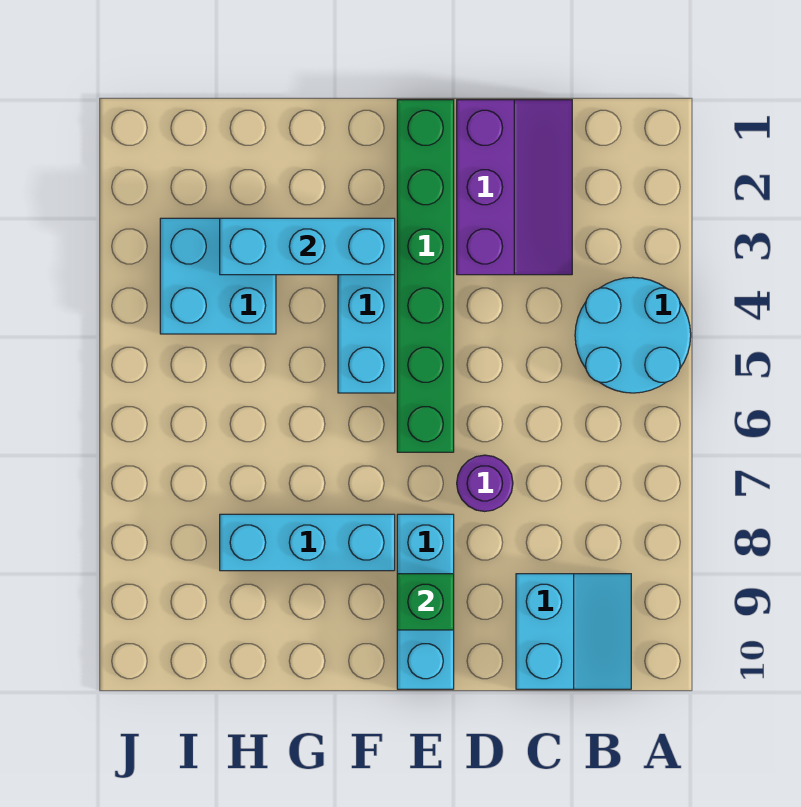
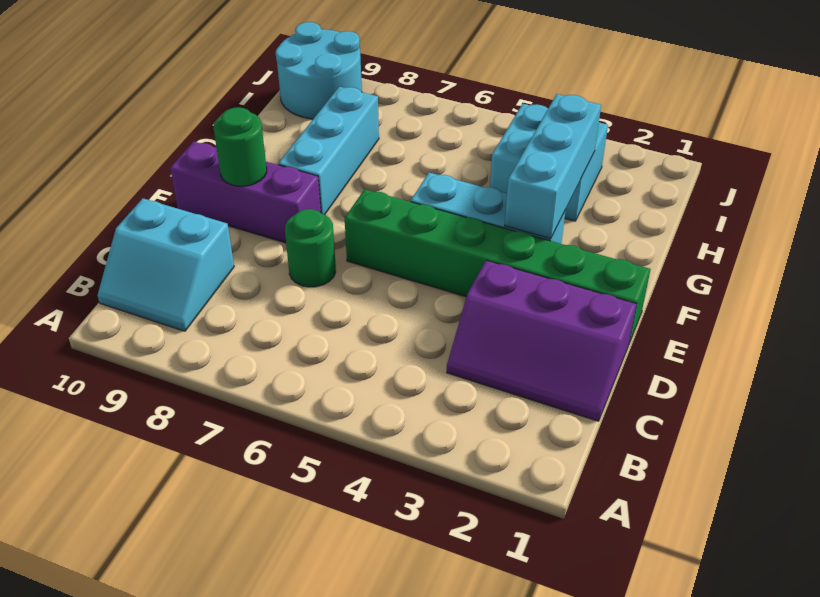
cyan 2x2 round brick [575,277,691,393] -> cyan 2x2 round brick moved to [276,22,362,119]
purple 1x1 round brick [457,455,513,511] -> green 1x1 round brick [285,209,336,287]
cyan 1x3 brick [397,514,454,689] -> purple 1x3 brick [170,142,321,243]
green 1x1 brick [397,574,454,630] -> green 1x1 round brick [214,107,267,186]

